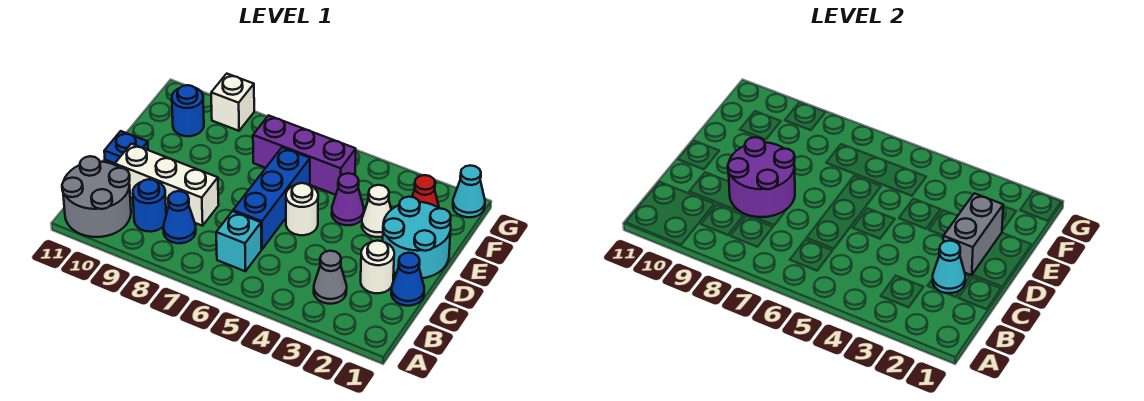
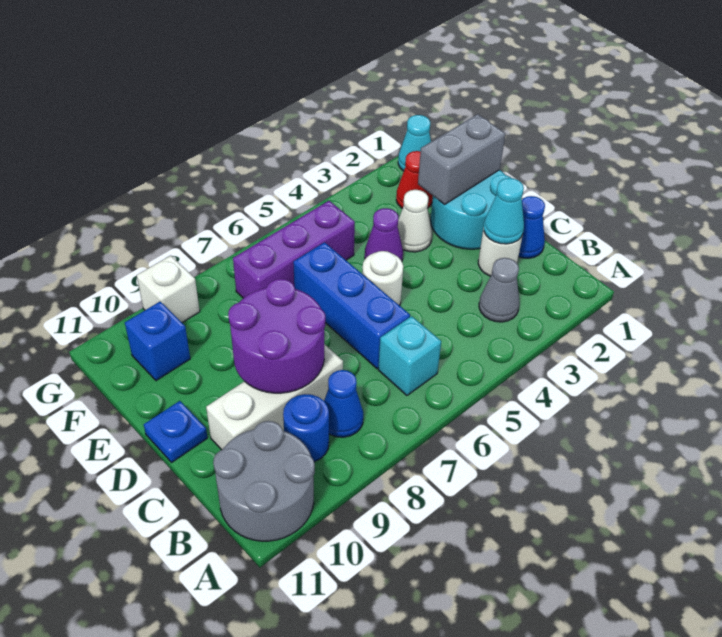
grey 1x2 brick [943,193,1003,275] -> grey 1x2 brick turned to [418,114,505,205]
blue 1x1 round brick [172,85,204,136] -> blue 1x1 brick [125,302,190,381]

